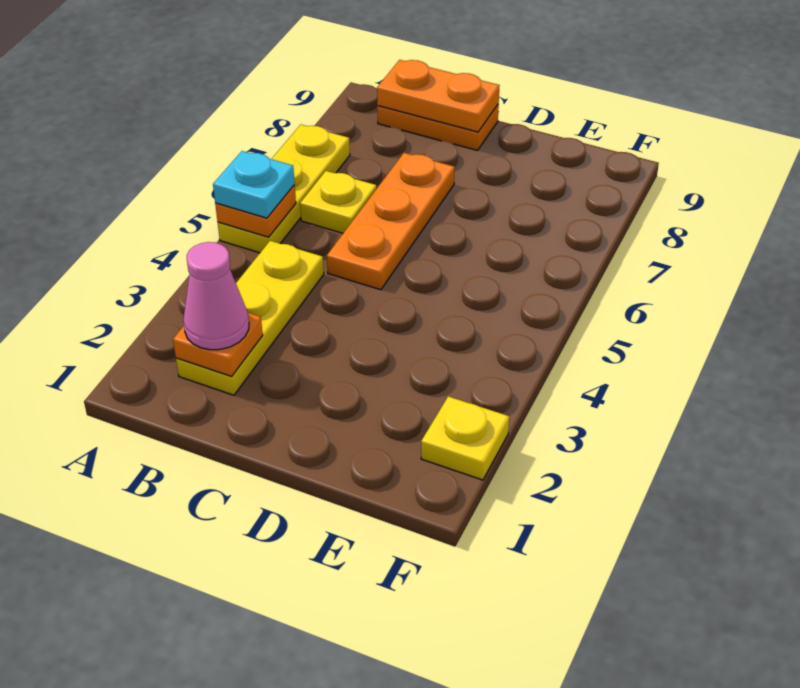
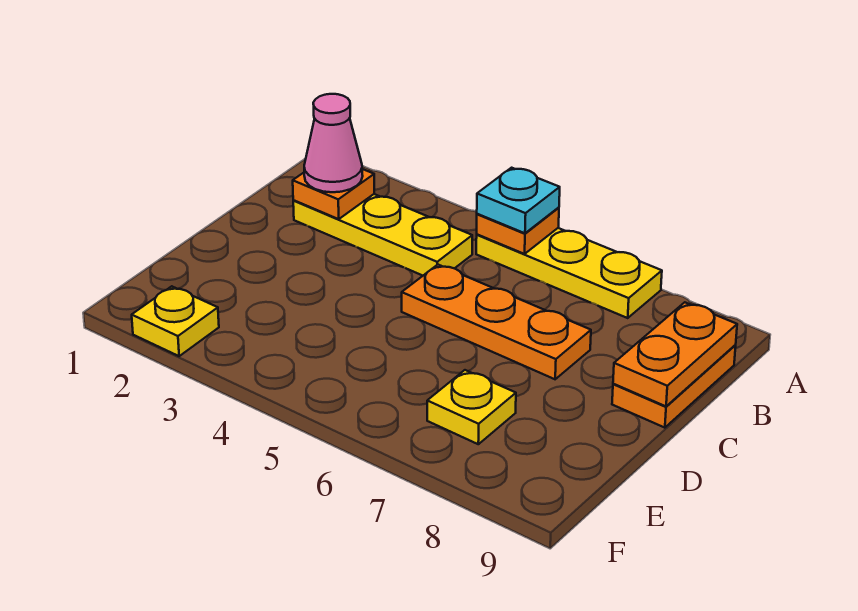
yellow 1x1 plate [300,171,376,233] -> yellow 1x1 plate moved to [427,370,516,444]

